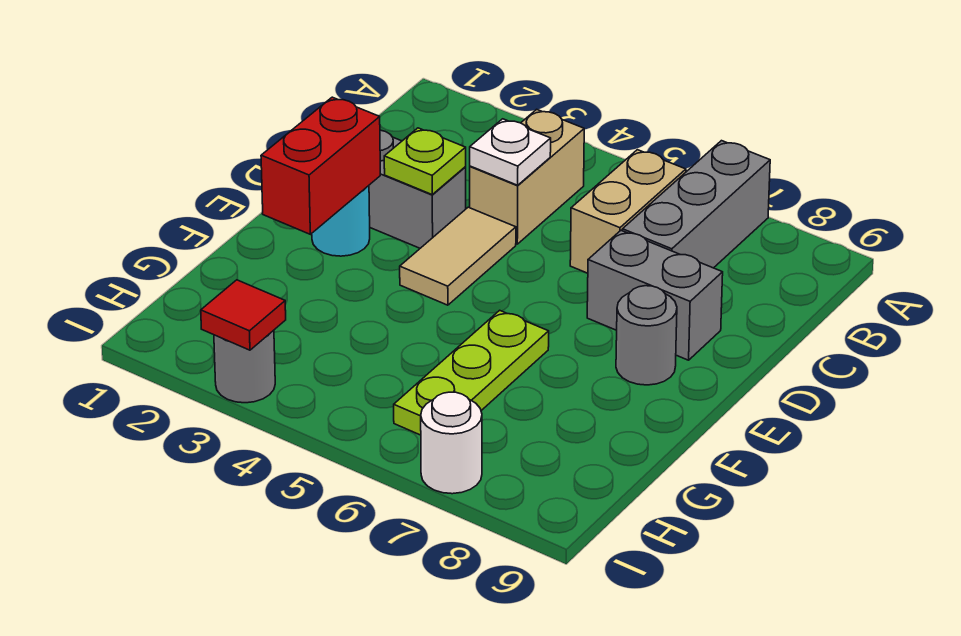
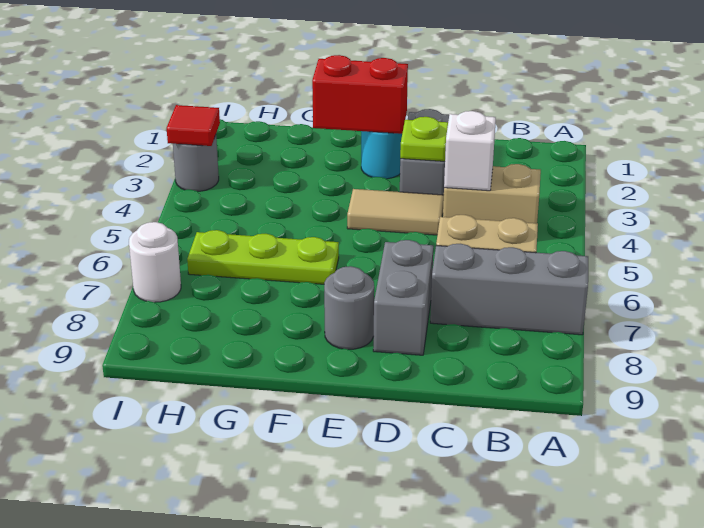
white 1x1 plate [470,119,551,185] -> white 1x1 brick [444,111,496,191]

